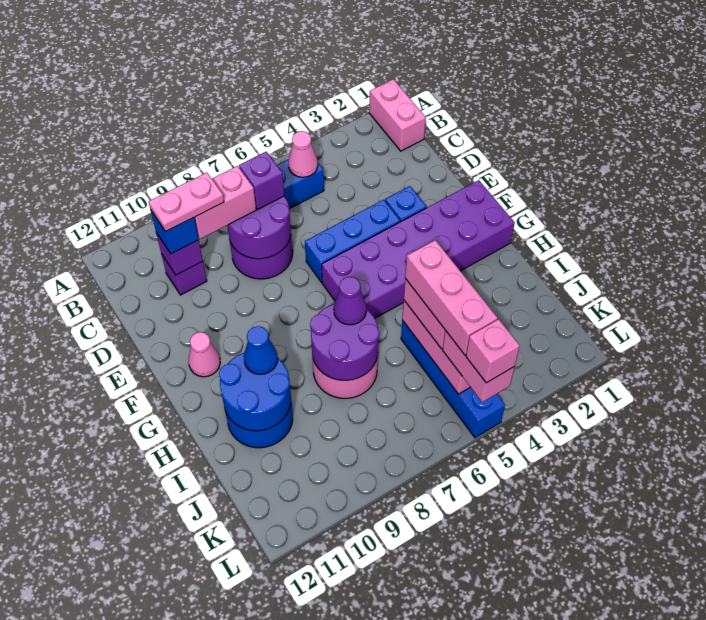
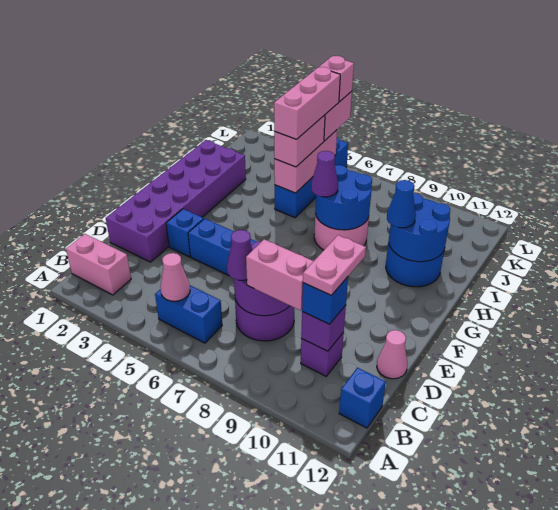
pink 1x2 brick [369,79,426,151] -> pink 1x2 brick turned to [66,234,131,295]
none -> blue 1x1 brick [339,368,386,428]
purple 1x1 brick [239,152,284,209] -> purple 1x1 cone [227,230,253,280]
pink 1x2 plate [149,172,224,232] -> pink 1x2 plate turned to [303,235,366,295]
purple 2x6 brick [322,180,515,318] -> purple 2x6 brick turned to [106,140,246,262]
pink 1x1 cone [189,332,220,377] -> pink 1x1 cone moved to [377,330,407,379]
purple 2x2 round brick [310,304,379,380] -> blue 2x2 round brick [315,165,372,230]

